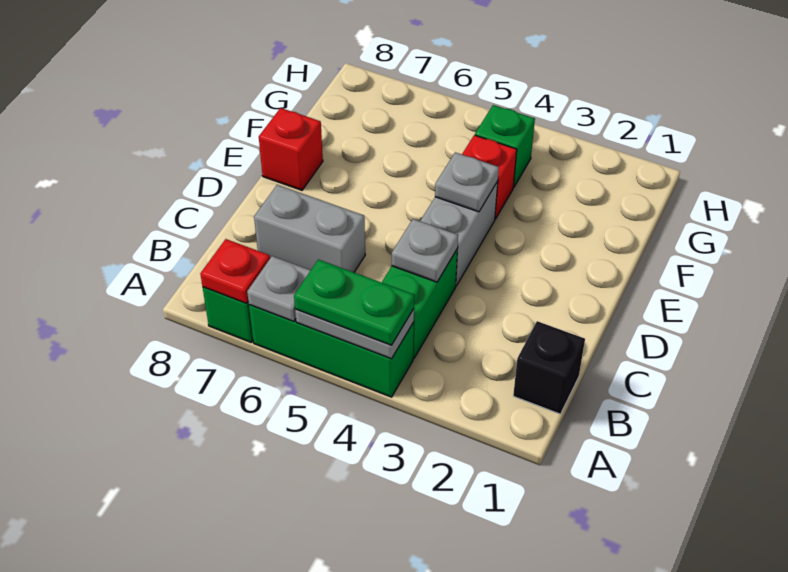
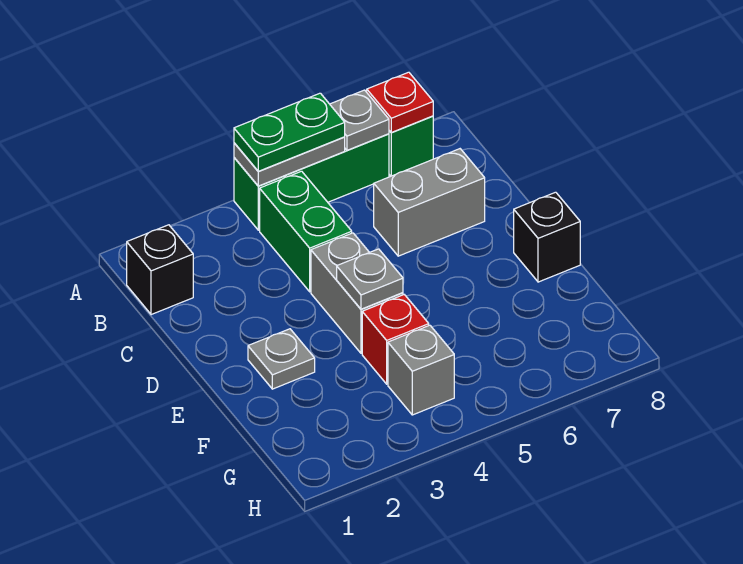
grey 1x1 plate [392,219,458,282] -> grey 1x1 plate moved to [248,329,315,389]
red 1x1 brick [259,108,323,190] -> black 1x1 brick [514,192,580,282]
green 1x1 brick [475,105,535,187] -> grey 1x1 brick [388,325,454,415]

